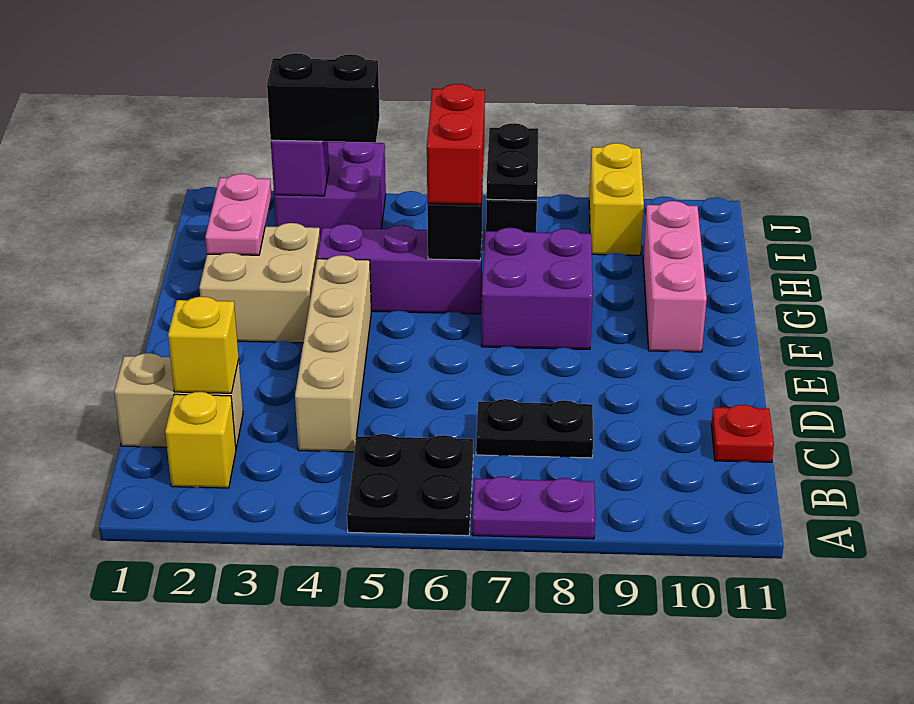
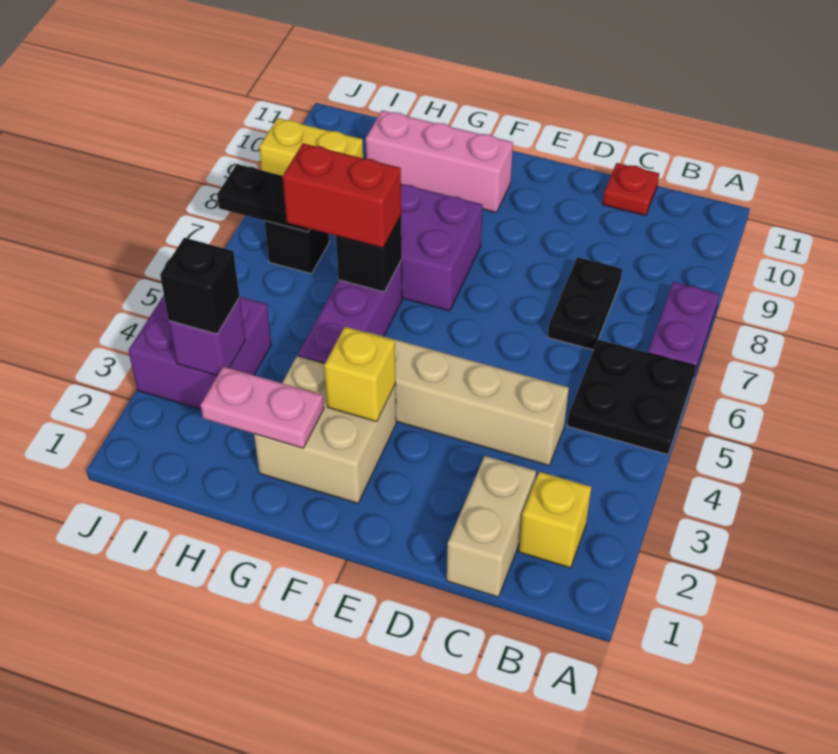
yellow 1x1 brick [168,297,239,393] -> yellow 1x1 brick moved to [324,327,396,422]
black 1x2 brick [267,53,380,142] -> black 1x1 brick [160,238,240,334]

